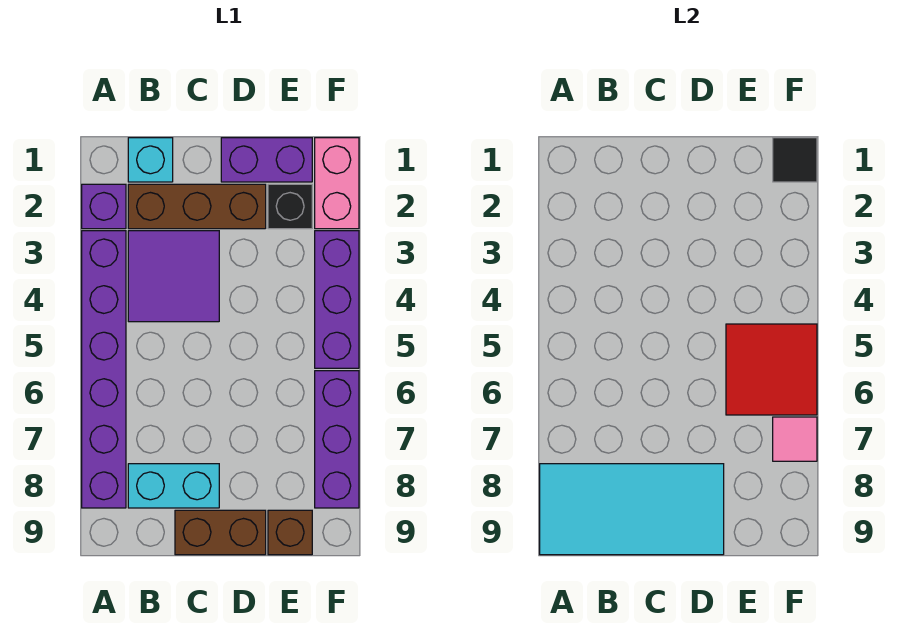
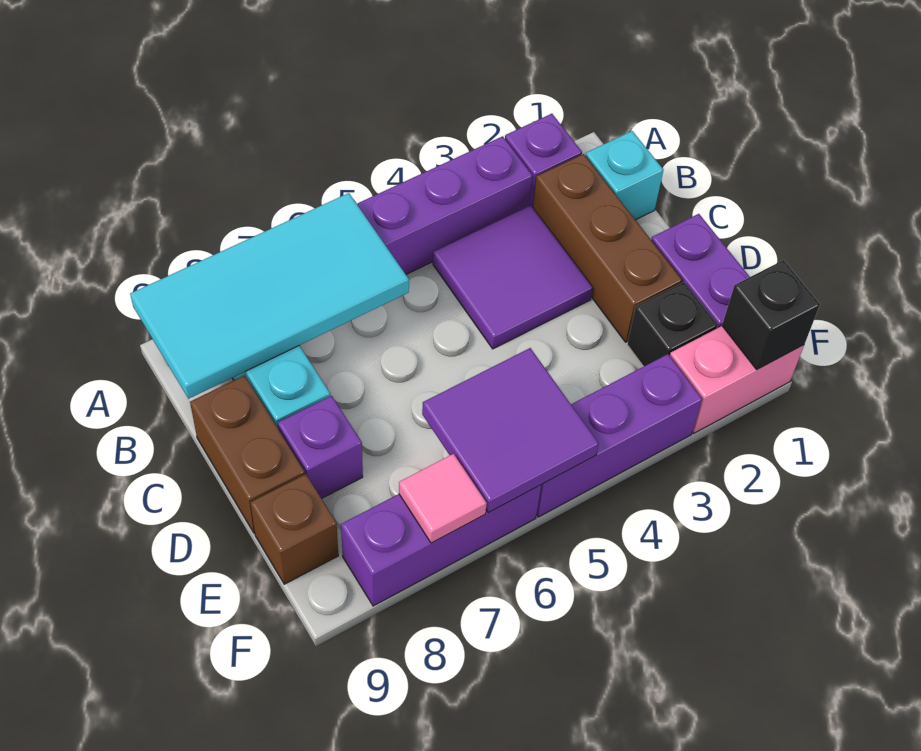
cyan 2x4 tile [540,464,724,555] -> cyan 2x4 tile turned to [130,193,409,399]
none -> purple 1x1 brick [278,396,363,498]
red 2x2 tile [726,324,817,415] -> purple 2x2 tile [422,348,599,513]
black 1x1 tile [773,138,817,182] -> black 1x1 brick [722,260,820,369]

